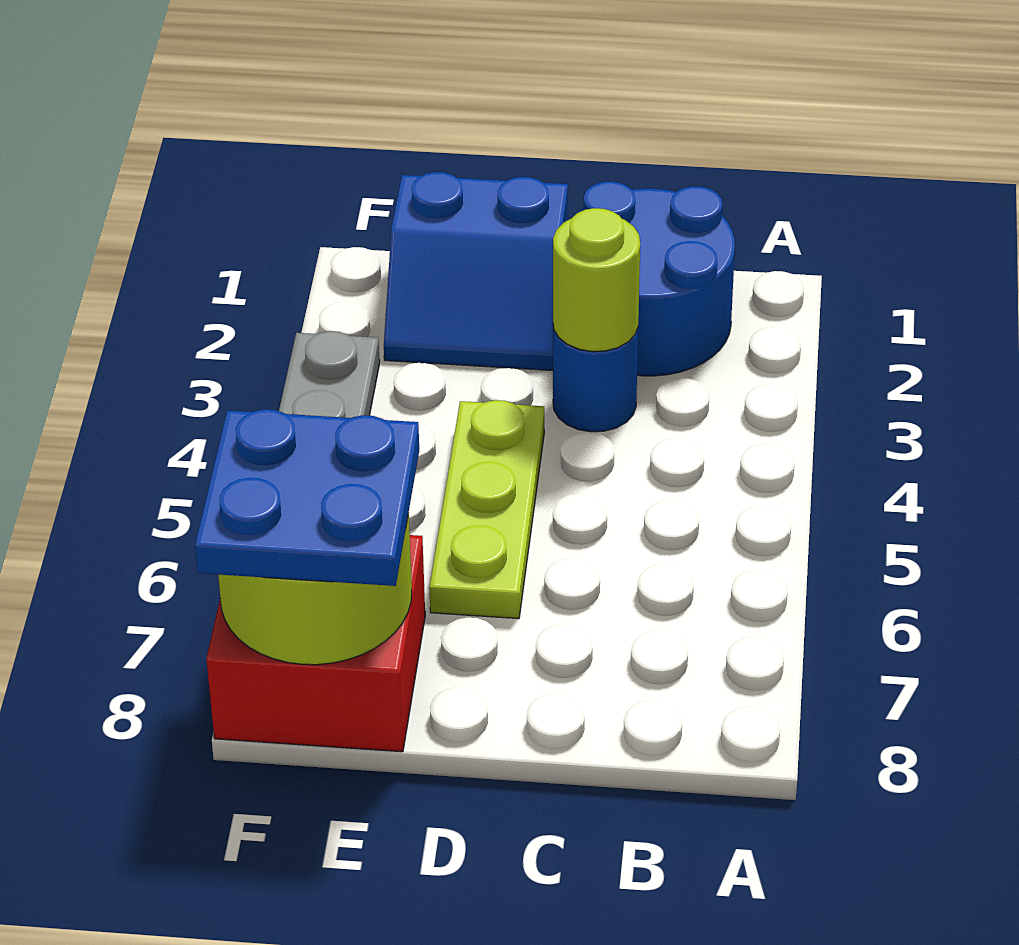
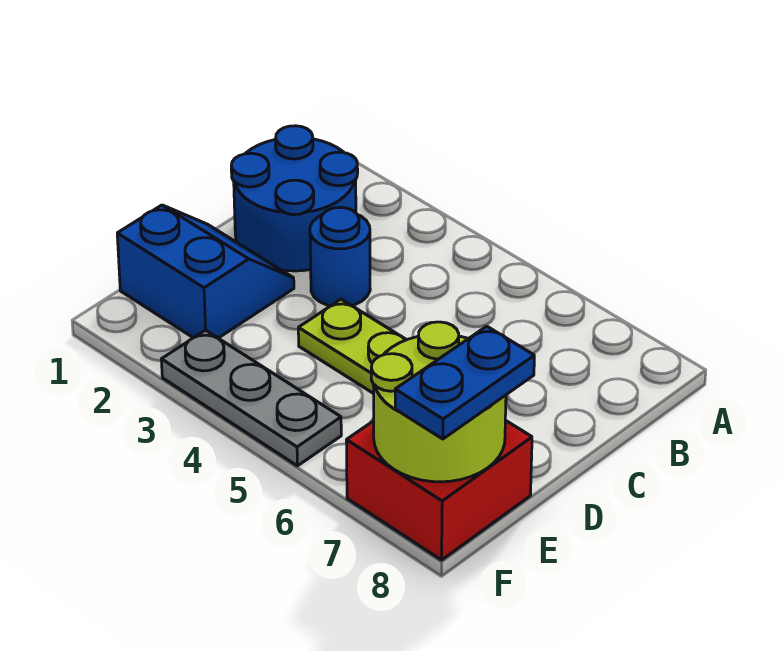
lime 1x1 round brick [553,208,640,352] -> none
blue 2x2 slope [384,172,568,370] -> blue 2x2 slope turned to [117,205,294,338]
blue 2x2 plate [195,409,419,586] -> blue 1x2 plate [395,326,534,439]

